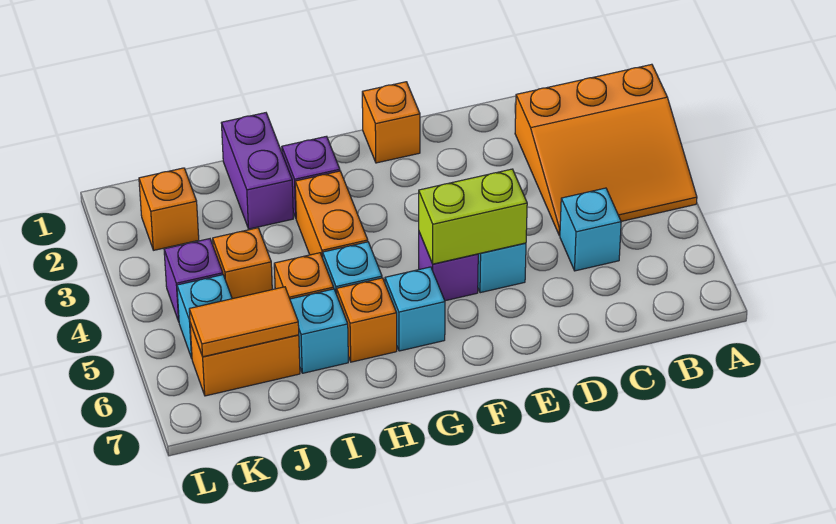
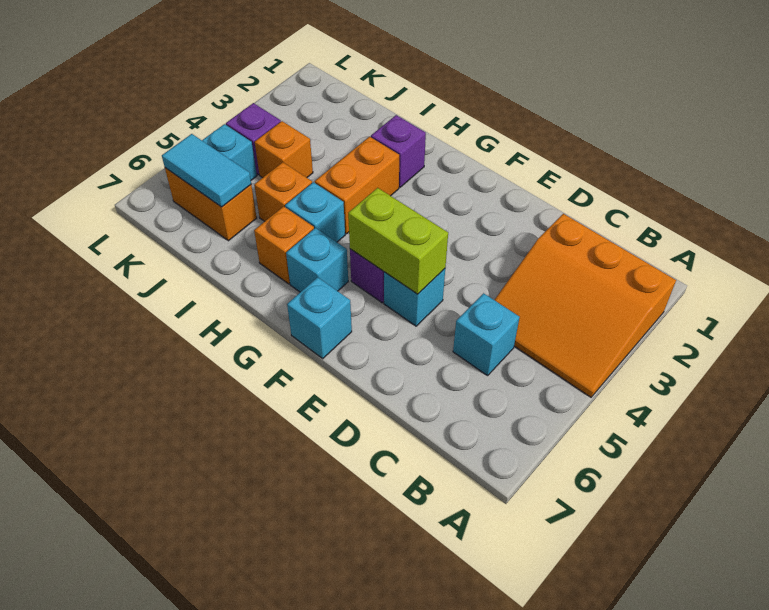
orange 1x1 brick [362,82,420,163] -> none
purple 1x2 brick [221,113,293,229] -> none
cyan 1x1 brick [290,289,348,373] -> cyan 1x1 brick moved to [287,277,352,359]
orange 1x2 tile [189,287,299,357] -> cyan 1x2 tile [162,134,251,207]
orange 1x1 brick [139,168,199,250] -> none

